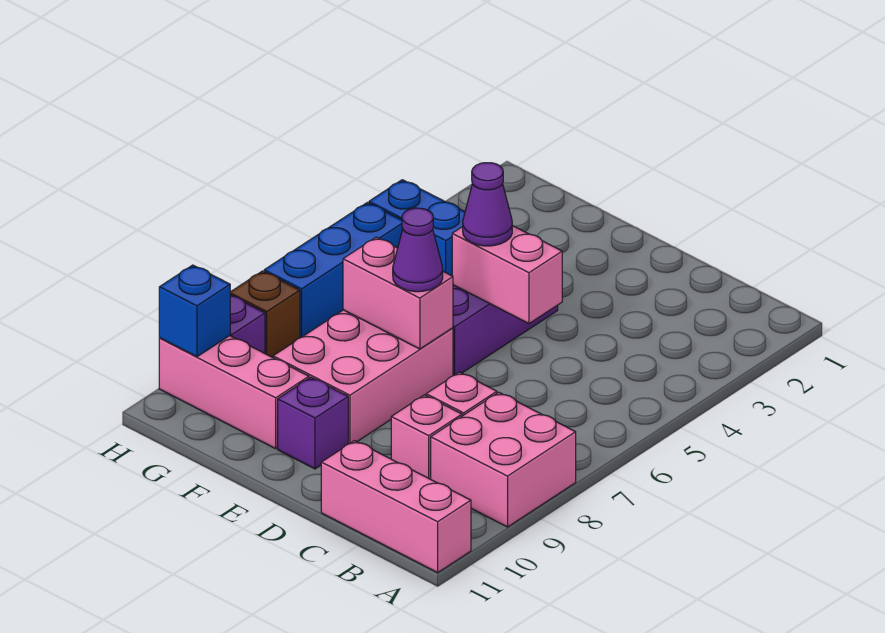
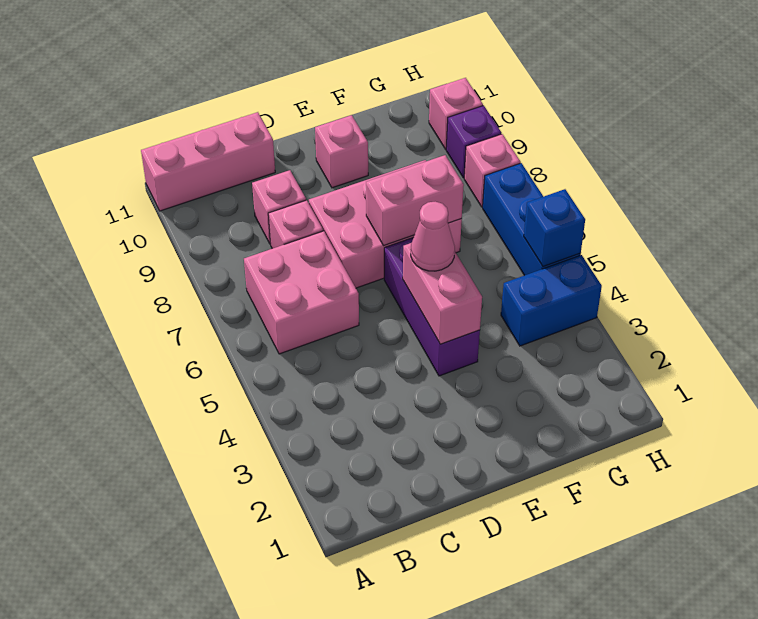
pink 2x2 brick [431,392,576,527] -> pink 2x2 brick moved to [244,231,359,354]
pink 1x2 brick [452,226,562,324] -> pink 1x2 brick turned to [403,243,482,344]
purple 1x1 cone [463,163,512,246] -> pink 1x1 cone [411,202,455,271]
pink 2x3 brick [273,310,453,444] -> pink 2x3 brick turned to [309,160,462,288]
purple 1x1 cone [393,208,443,292] -> none
purple 1x1 brick [278,377,348,469] -> pink 1x1 brick [315,115,368,188]
pink 1x3 brick [159,336,309,449] -> pink 1x1 brick [429,78,483,149]
brown 1x1 brick [230,271,300,357] -> pink 1x1 brick [464,134,521,207]
blue 1x1 brick [159,265,230,357] -> blue 1x1 brick moved to [524,189,585,267]

